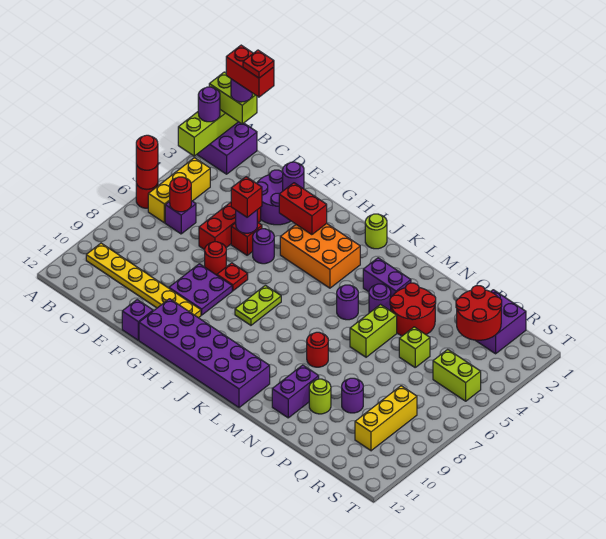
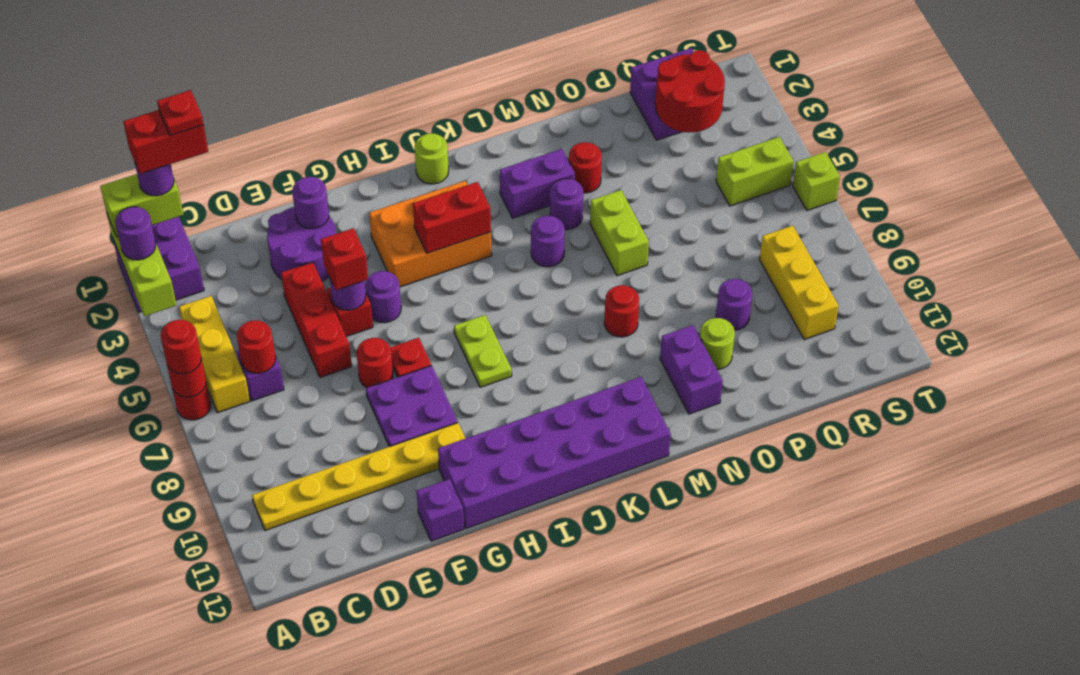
red 1x2 brick [279,183,327,235] -> red 1x2 brick moved to [413,182,491,253]
red 2x2 round brick [390,283,436,336] -> red 1x1 round brick [569,142,602,193]
lime 1x1 brick [399,327,430,367] -> lime 1x1 brick moved to [793,152,840,210]

